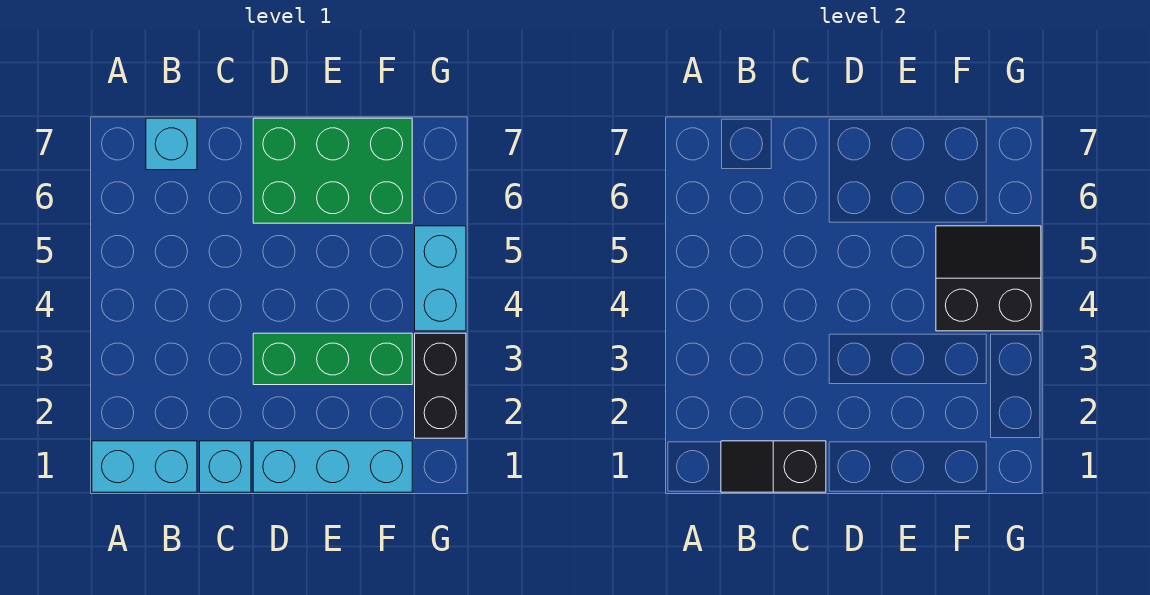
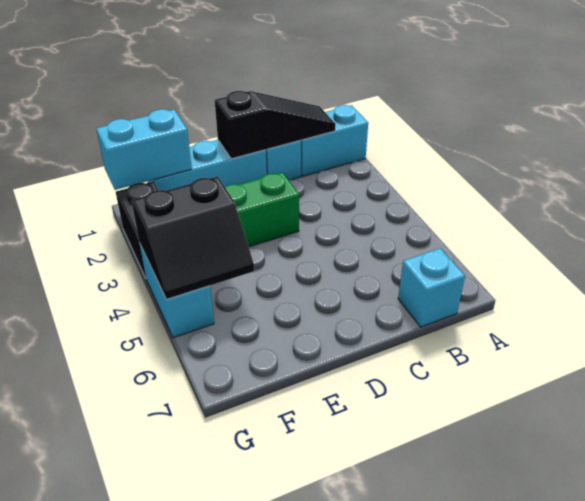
black 1x2 slope [721,441,826,492] -> black 1x3 slope [215,91,336,159]
green 2x3 brick [253,118,412,223] -> none
none -> cyan 1x2 brick [96,109,192,190]

